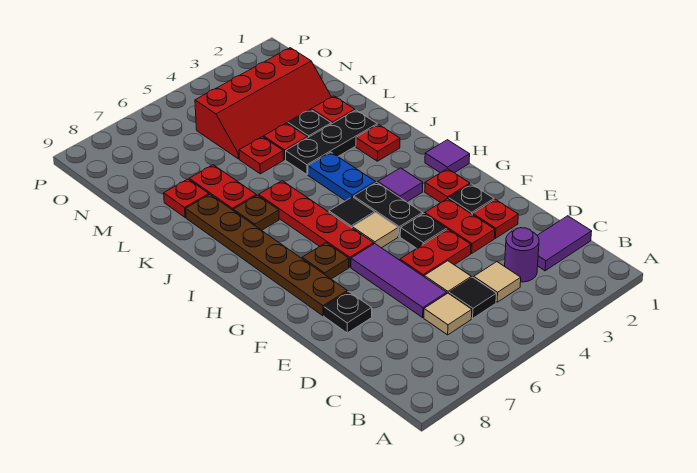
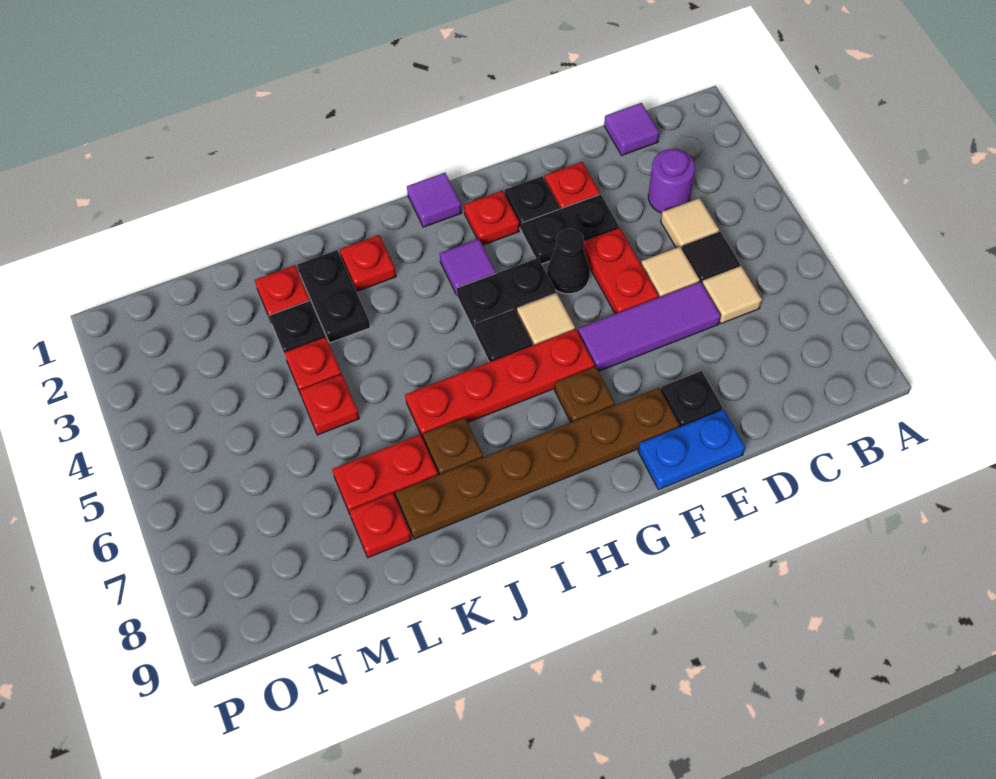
purple 1x2 tile [537,216,592,271] -> purple 1x1 tile [604,103,659,155]
red 1x2 plate [425,198,495,253] -> black 1x2 plate [522,194,619,264]
black 1x1 plate [400,213,447,248] -> black 1x1 cone [547,229,590,294]
blue 1x2 plate [308,152,376,201] -> blue 1x2 plate moved to [638,409,745,490]
black 1x3 plate [286,110,377,175] -> black 1x2 plate [298,250,370,343]
red 2x4 slope [195,48,331,159] -> none

